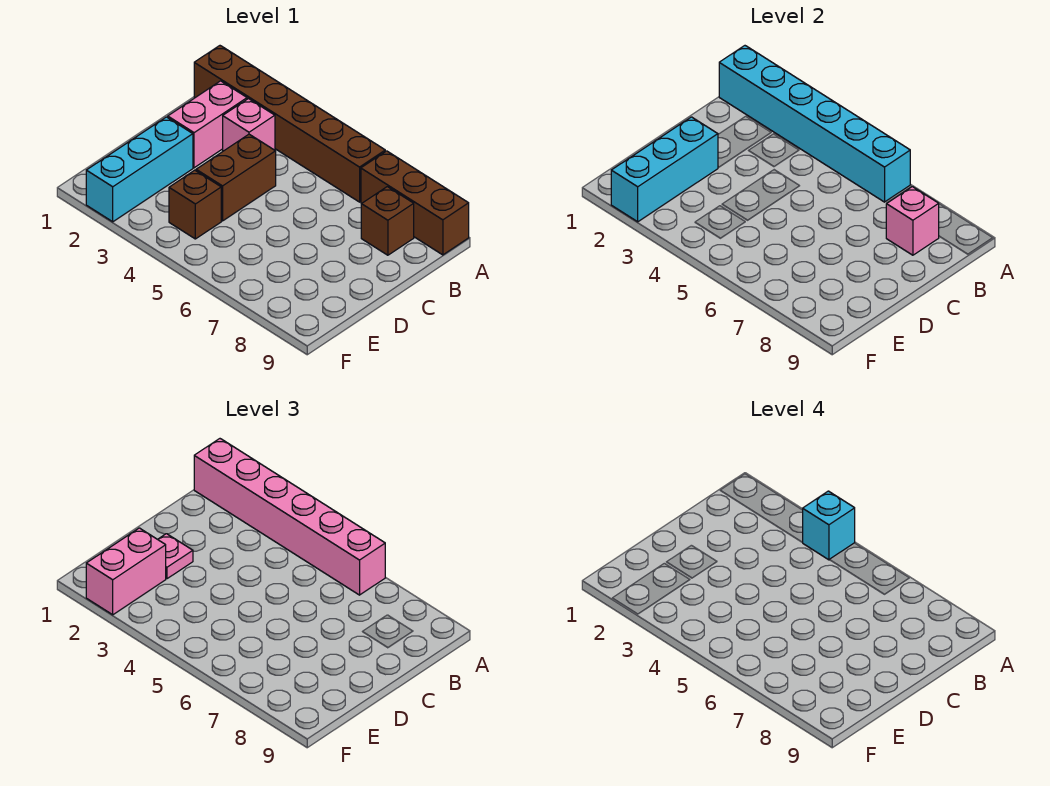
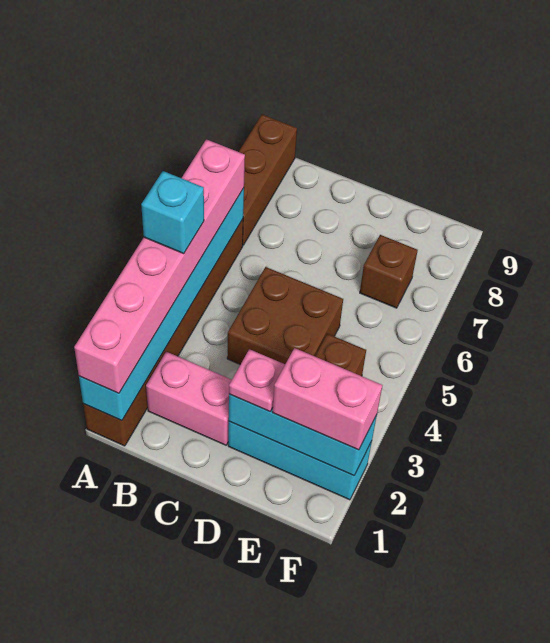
pink 1x1 brick [223,99,275,151] -> none
brown 1x1 brick [361,187,414,255] -> brown 1x1 brick moved to [360,235,418,308]
pink 1x1 brick [886,187,939,255] -> none
brown 1x2 brick [196,134,276,221] -> brown 2x2 brick [227,267,343,365]

